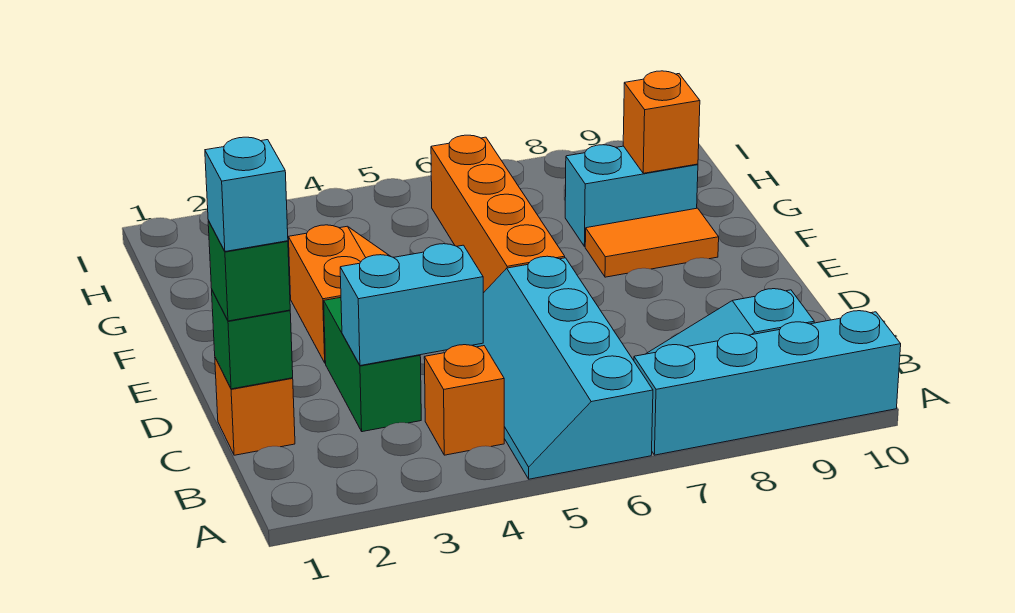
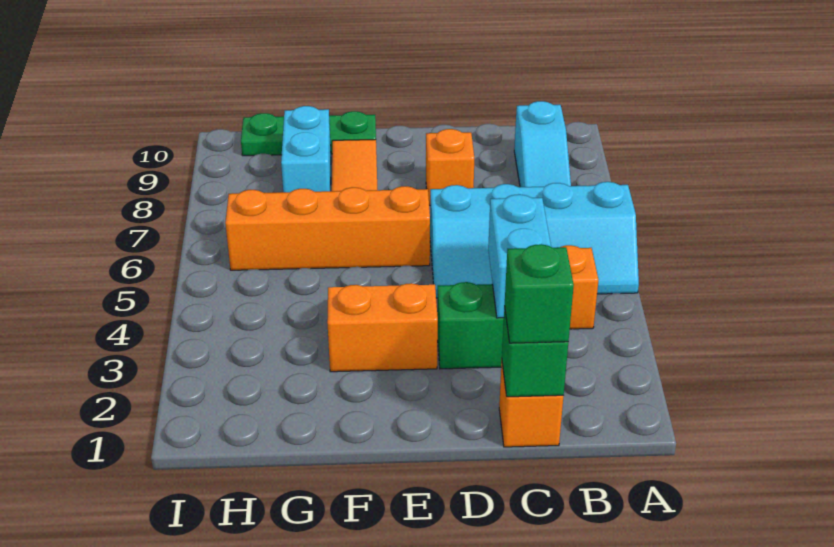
cyan 1x4 brick [634,311,901,455] -> none
cyan 1x1 brick [205,137,288,252] -> none
none -> green 1x3 plate [241,111,376,156]
orange 1x1 brick [623,71,700,173] -> orange 1x1 brick moved to [426,129,474,206]

